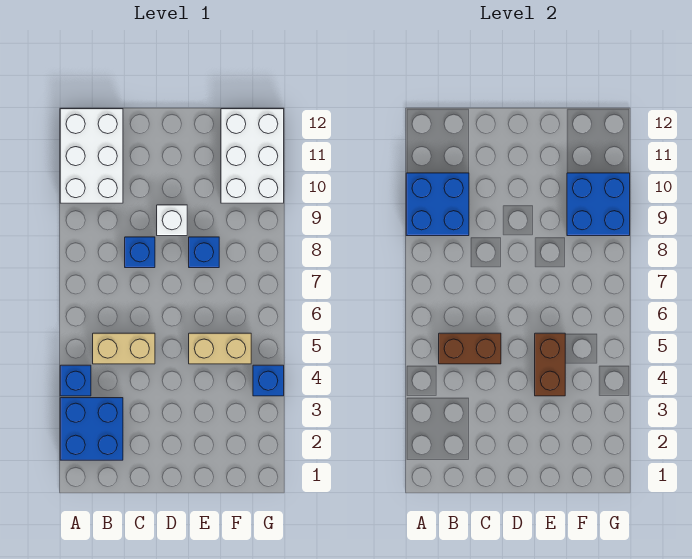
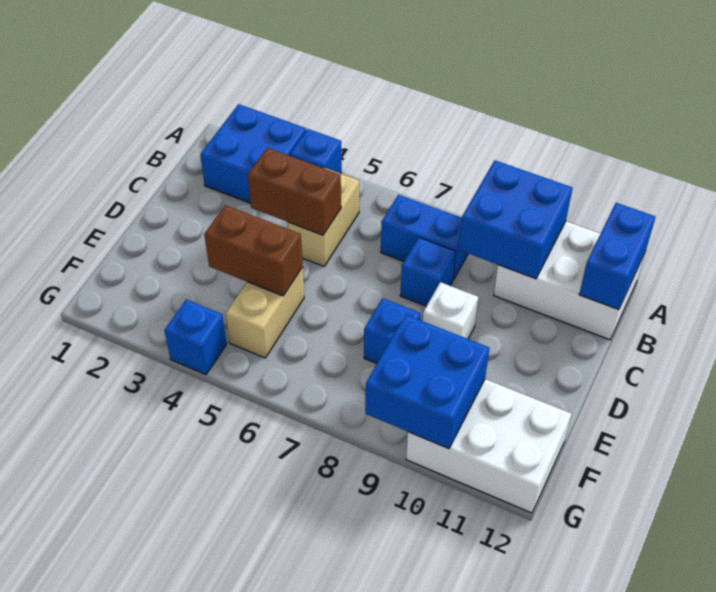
none -> blue 1x2 brick [579,203,655,310]
brown 1x2 brick [439,333,501,364] -> brown 1x2 brick turned to [248,148,341,235]
none -> blue 1x2 brick [381,195,468,280]

